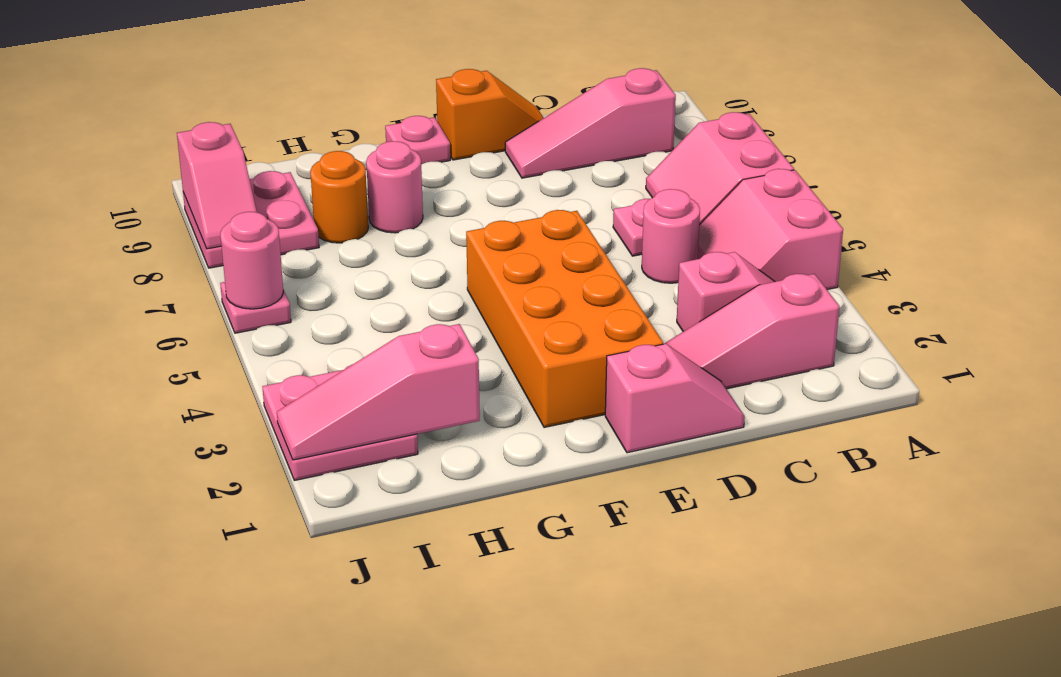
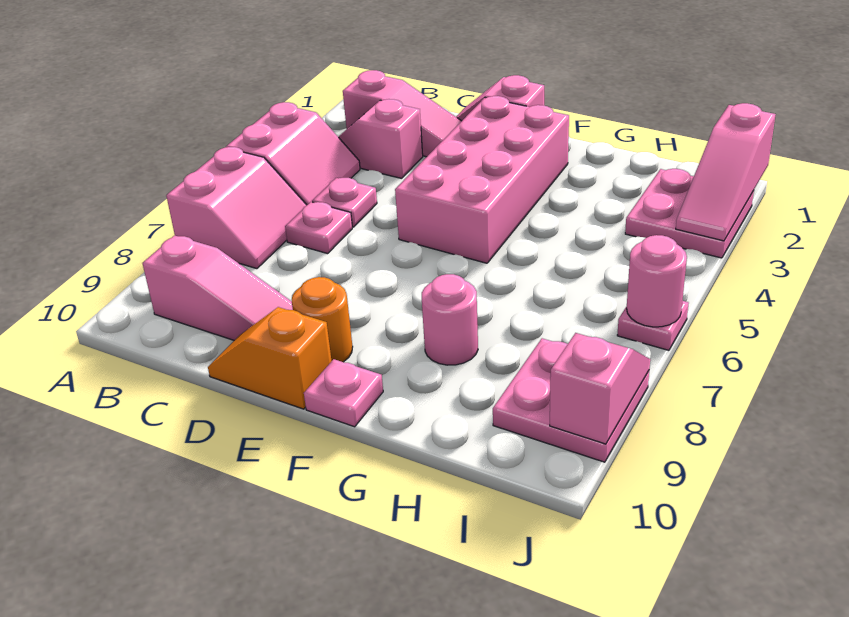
pink 1x1 round brick [642,189,700,283] -> pink 1x1 plate [312,178,377,227]
orange 2x4 brick [466,210,663,428] -> pink 2x4 brick [395,96,569,263]
pink 1x3 slope [277,324,480,460] -> pink 1x3 slope turned to [676,103,776,241]
orange 1x1 round brick [310,151,368,243] -> orange 1x1 round brick moved to [292,277,353,362]

